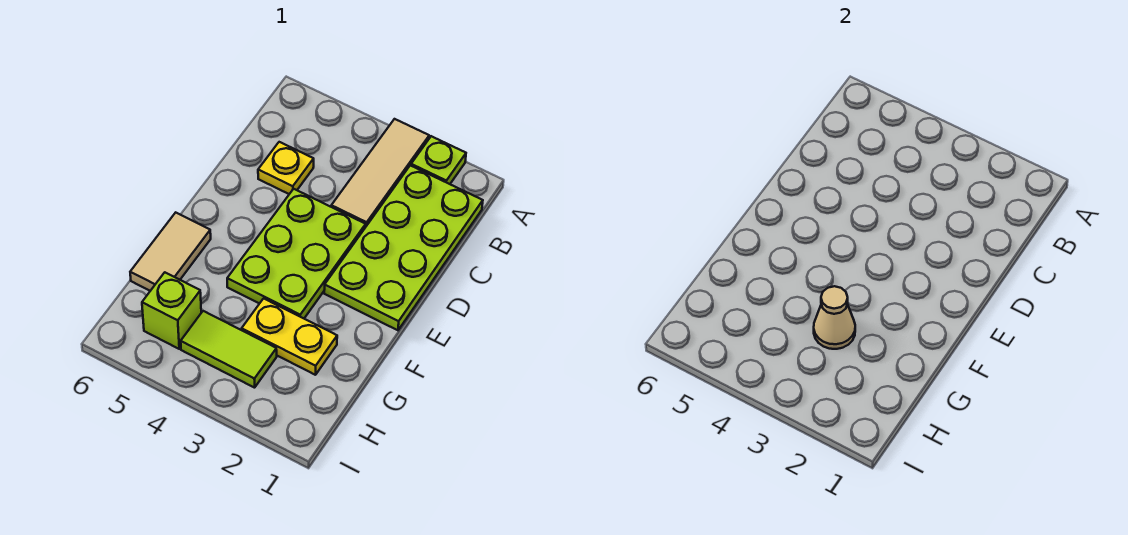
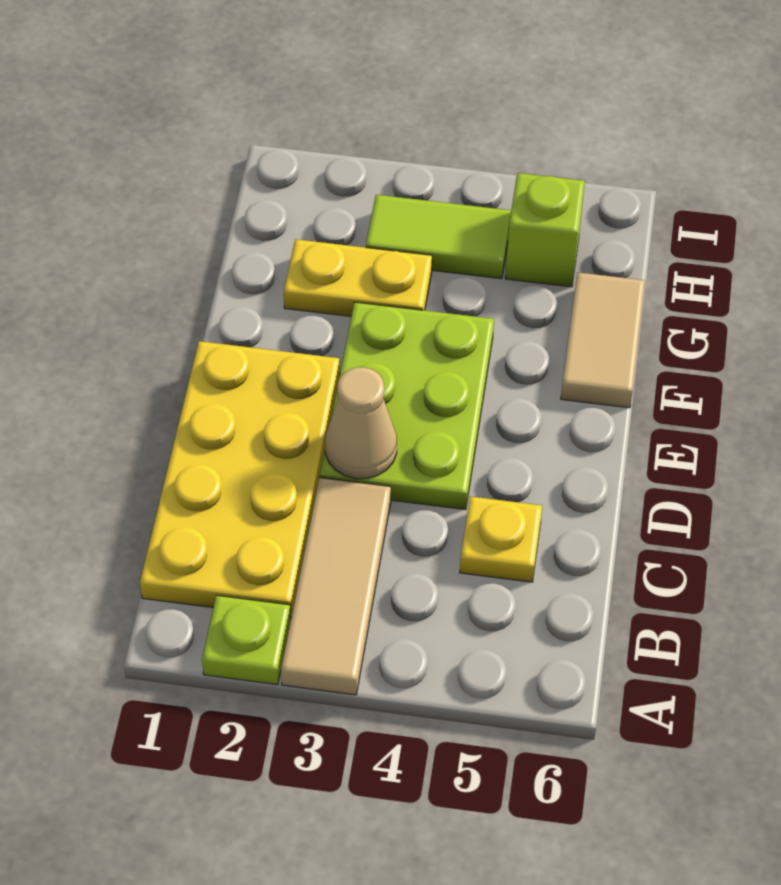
lime 2x4 plate [324,165,483,330] -> yellow 2x4 plate [140,341,340,616]
tan 1x1 cone [814,286,855,349] -> tan 1x1 cone moved to [325,367,397,479]

